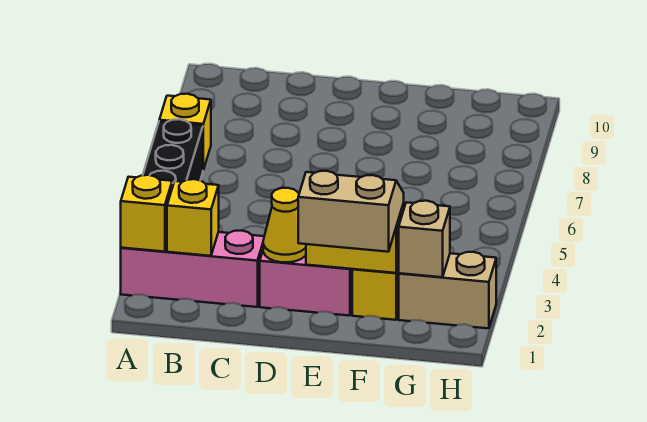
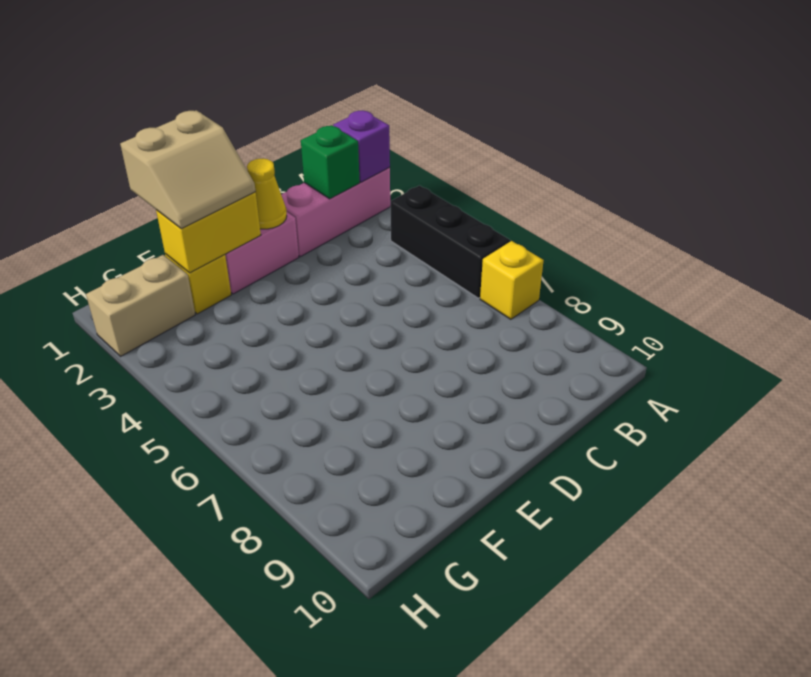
yellow 1x1 brick [121,175,172,252] -> purple 1x1 brick [333,111,390,182]
yellow 1x1 brick [167,179,219,256] -> green 1x1 brick [301,125,360,199]
tan 1x1 brick [398,201,450,277] -> none

